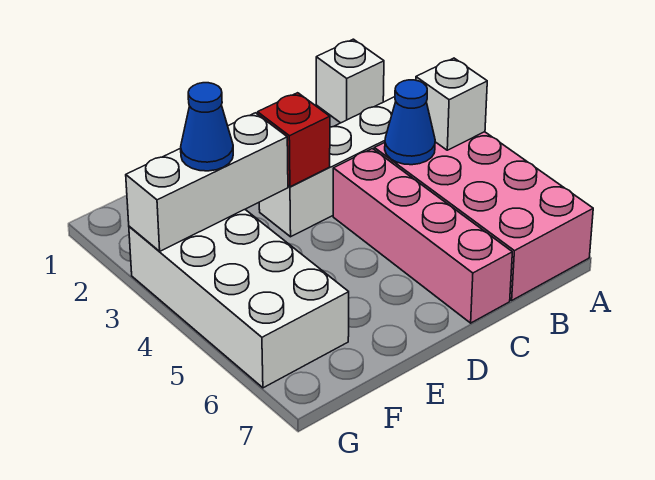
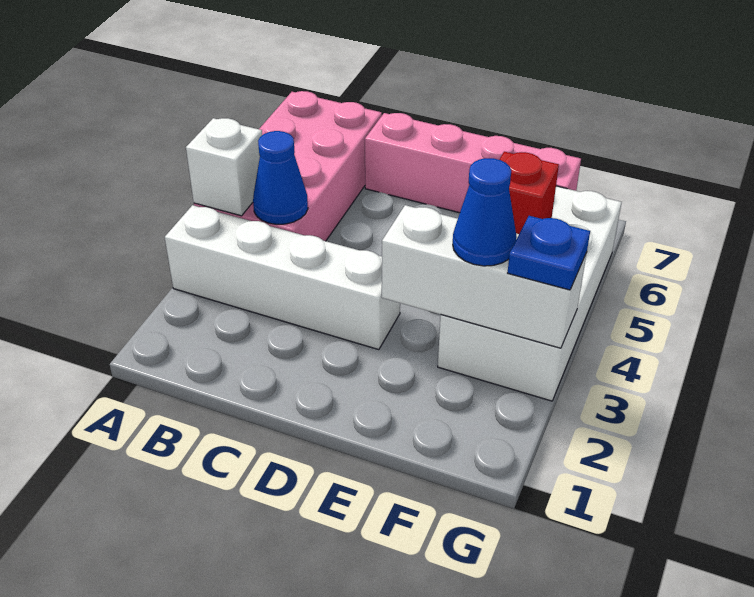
white 1x1 brick [316,39,384,123] -> none
pink 1x4 brick [333,149,512,323] -> pink 1x4 brick turned to [365,113,581,213]
red 1x1 brick [258,93,330,187] -> red 1x1 brick moved to [499,152,559,234]
none -> blue 1x1 plate [508,216,590,290]

